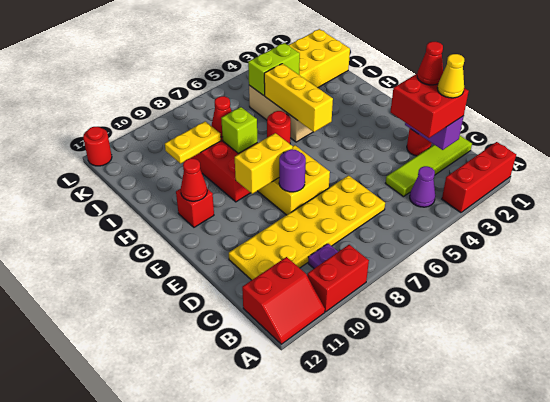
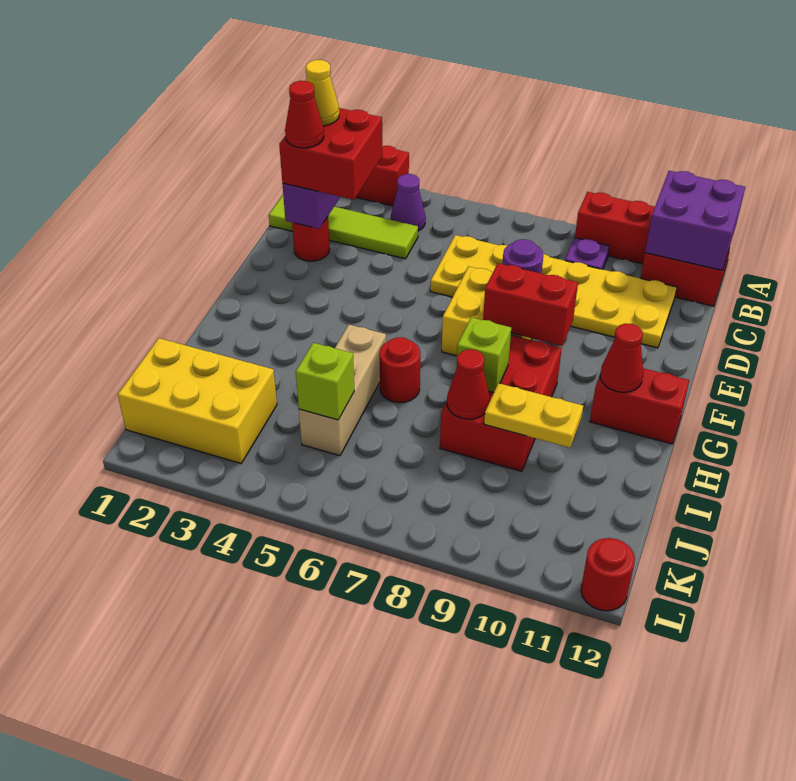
none -> purple 2x2 brick [645,171,745,270]
yellow 1x2 brick [235,133,293,194] -> red 1x2 brick [483,263,578,346]
yellow 1x3 brick [264,64,333,132] -> none
red 1x1 brick [176,189,214,227] -> red 1x2 brick [590,368,689,444]
lime 1x2 brick [248,43,300,96] -> lime 1x1 brick [296,343,354,420]

